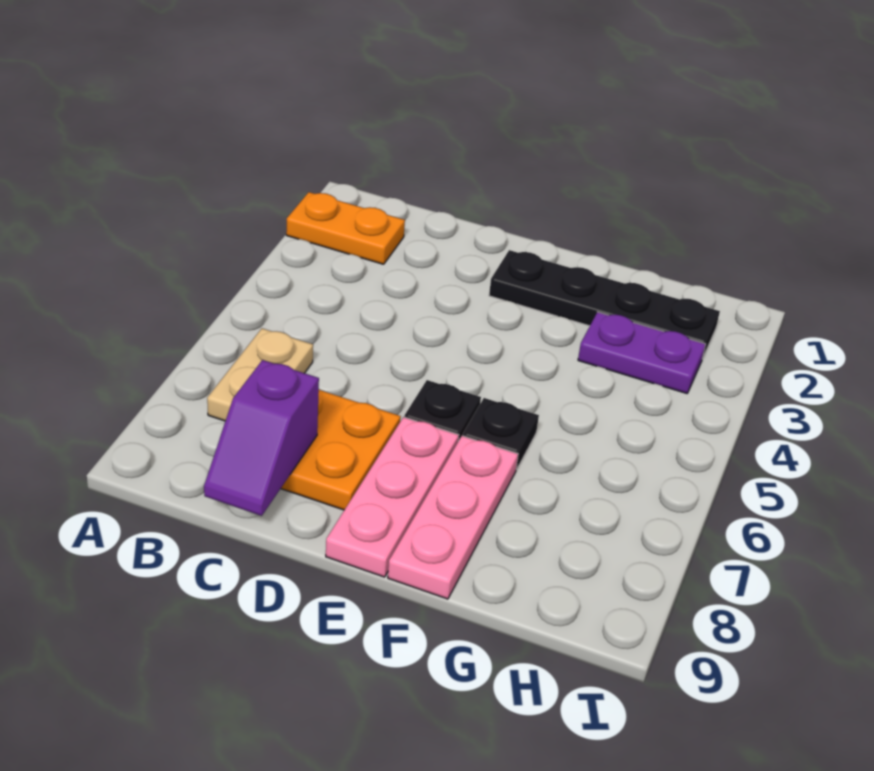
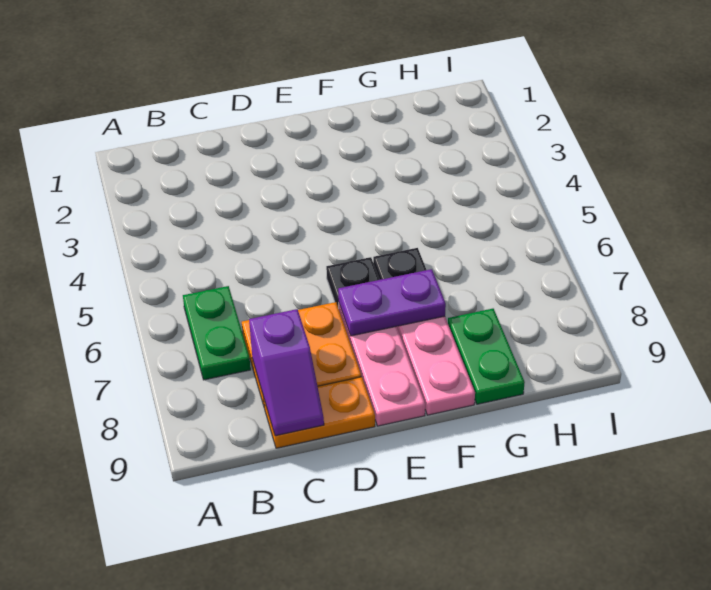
orange 1x2 plate [286,192,405,264] -> orange 1x2 plate moved to [264,377,375,448]
tan 1x2 plate [207,328,313,421] -> green 1x2 plate [183,286,251,380]
black 1x4 plate [489,250,720,359] -> none
purple 1x2 plate [578,312,706,393] -> purple 1x2 plate moved to [338,269,446,336]
none -> green 1x2 plate [448,309,525,404]

